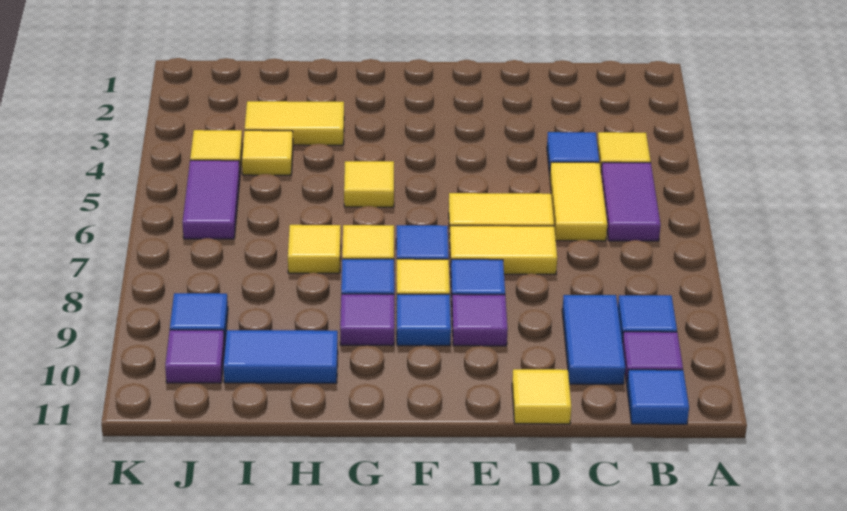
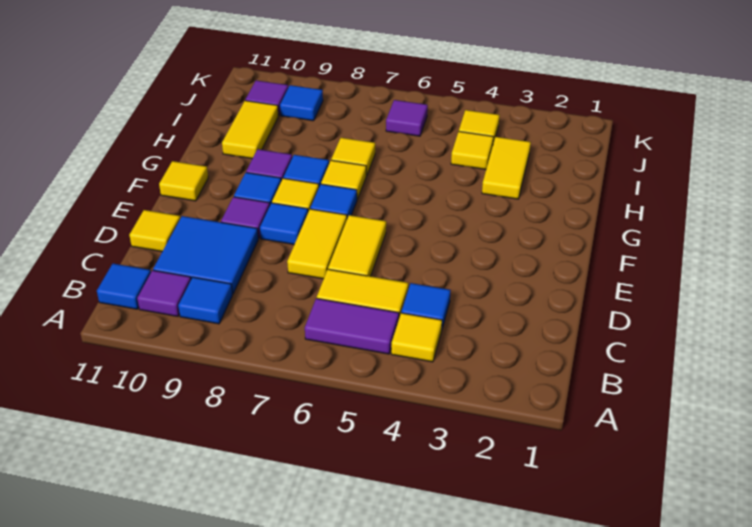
blue 1x2 tile [562,295,625,384] -> blue 2x2 tile [153,216,258,294]
yellow 1x1 tile [344,161,394,207] -> yellow 1x1 tile moved to [159,161,208,201]
blue 1x2 tile [223,330,338,383] -> yellow 1x2 tile [222,101,279,159]
purple 1x2 tile [183,160,240,239] -> purple 1x1 tile [386,100,428,136]

